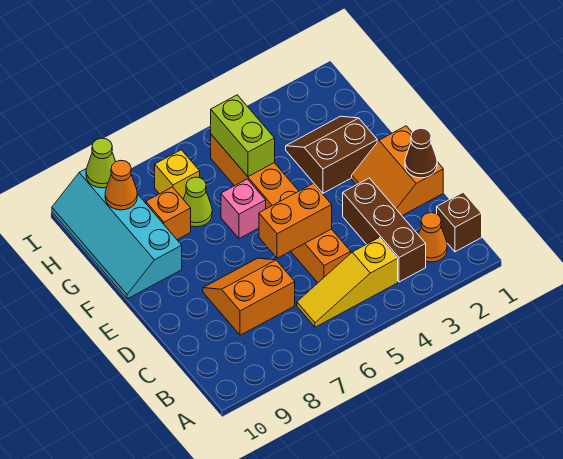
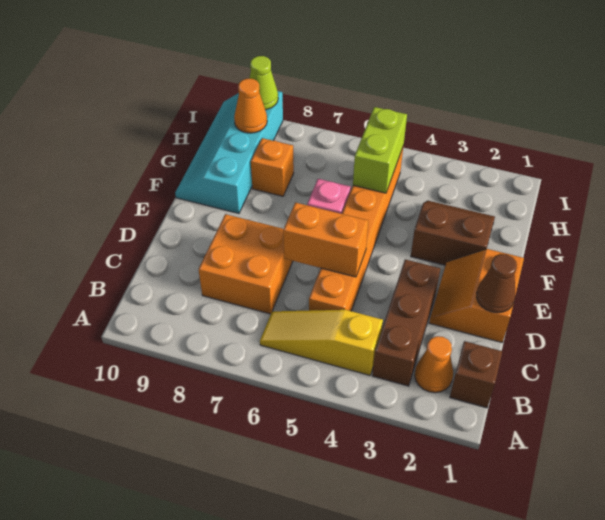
orange 2x2 slope [203,258,295,335] -> orange 2x2 brick [199,214,293,314]
lime 1x1 cone [183,177,212,227] -> none
yellow 1x1 brick [155,150,200,199] -> none

